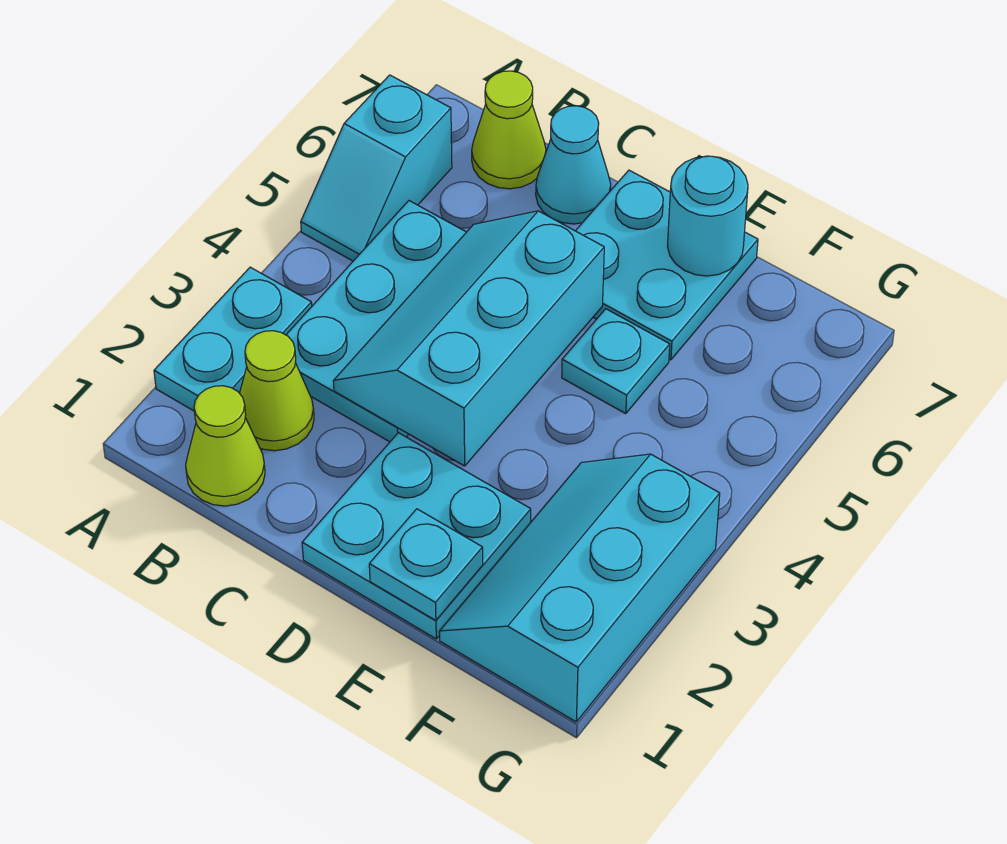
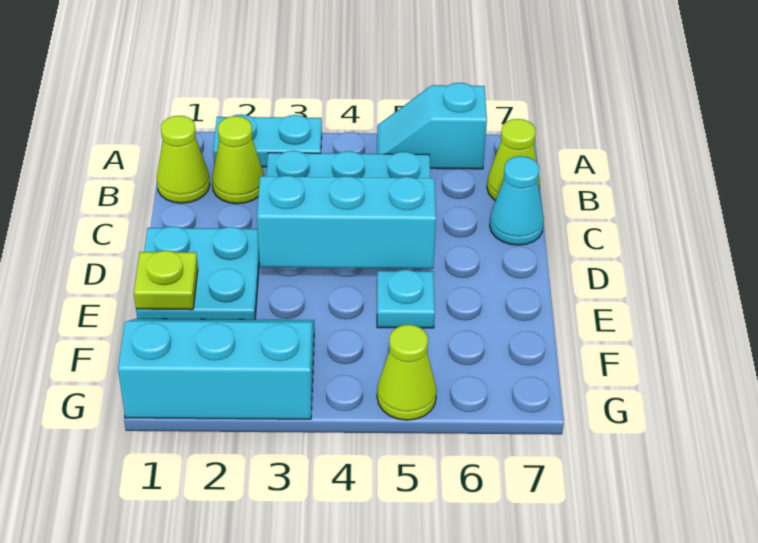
cyan 2x2 plate [576,170,758,360] -> none
cyan 1x1 plate [369,509,483,620] -> lime 1x1 plate [134,251,198,310]
cyan 1x1 round brick [667,156,748,276] -> none
none -> lime 1x1 cone [377,325,437,420]

